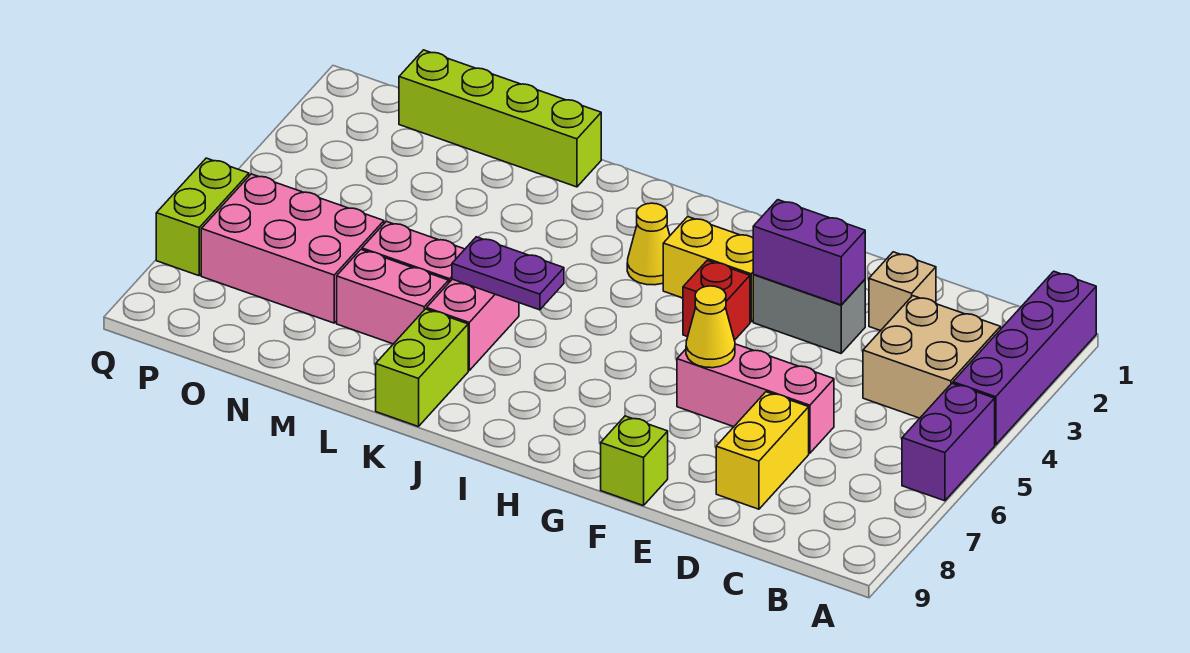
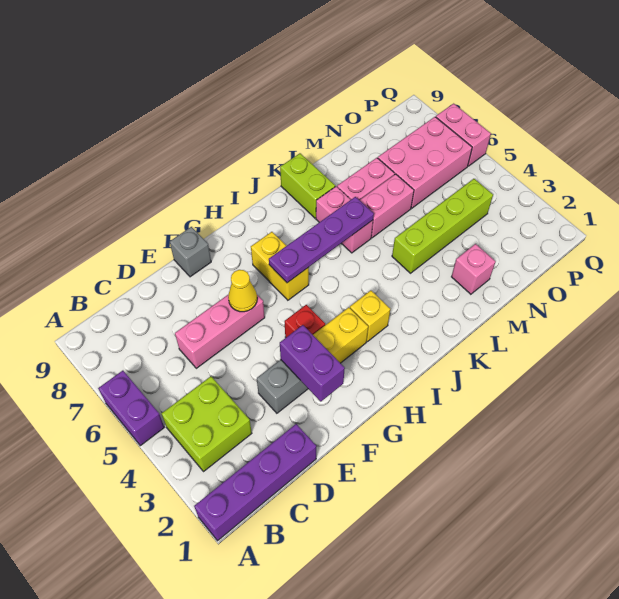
purple 1x4 brick [953,271,1096,445] -> purple 1x4 brick turned to [194,424,316,541]
tan 2x2 brick [863,296,1001,418] -> lime 2x2 brick [161,376,252,472]
tan 1x1 brick [869,252,936,331] -> none
yellow 1x2 brick [716,392,809,509] -> yellow 1x2 brick moved to [251,232,309,300]
purple 1x2 brick [753,200,865,305] -> purple 1x2 brick turned to [280,325,345,401]
lime 1x1 brick [601,416,668,506] -> grey 1x1 brick [170,227,211,277]
yellow 1x1 cone [627,203,670,285] -> yellow 1x1 brick [350,290,390,342]
purple 1x2 plate [452,237,564,310] -> purple 1x4 plate [269,197,374,283]
lime 1x4 brick [399,50,601,187] -> lime 1x4 brick moved to [392,179,493,273]
none -> pink 1x1 brick [452,244,496,294]
lime 1x2 brick [156,158,249,276] -> pink 1x2 brick [436,104,491,166]

